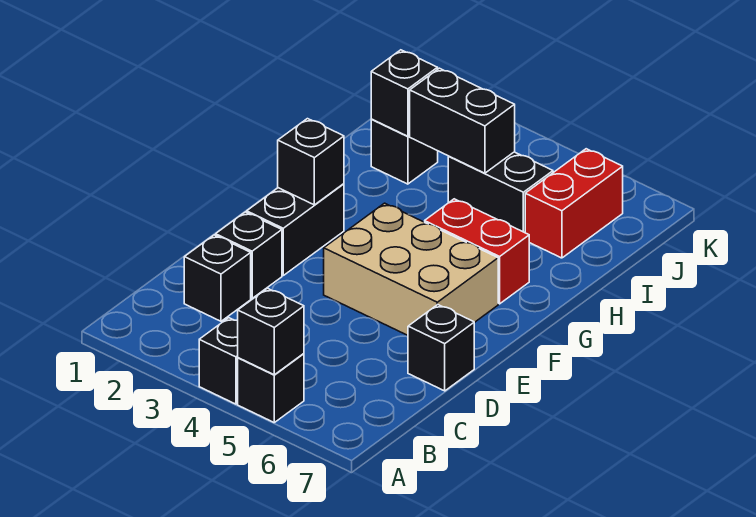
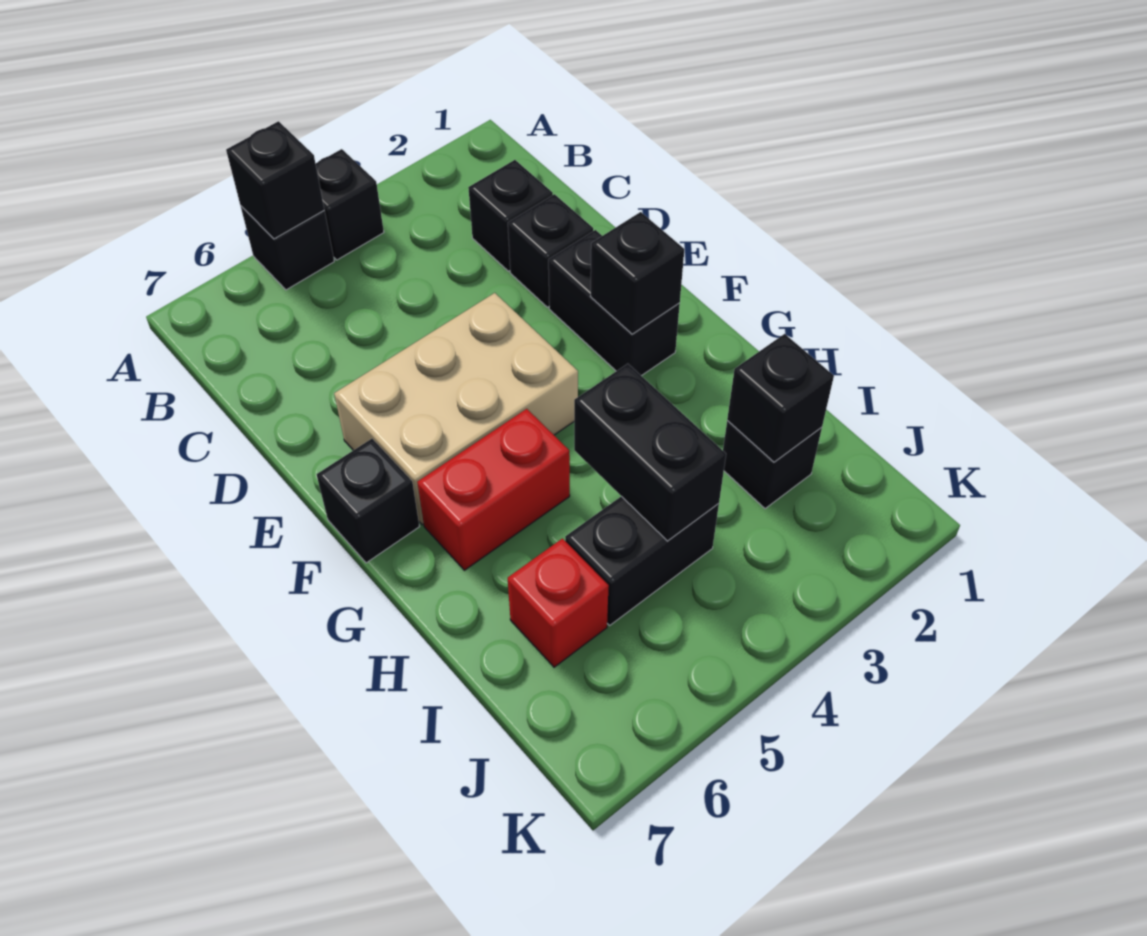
black 1x1 brick [408,305,474,391] -> black 1x1 brick moved to [317,439,419,563]
black 1x2 brick [410,68,515,173] -> black 1x2 brick turned to [574,364,726,541]
red 1x2 brick [525,149,623,258] -> red 1x1 brick [508,539,609,667]

